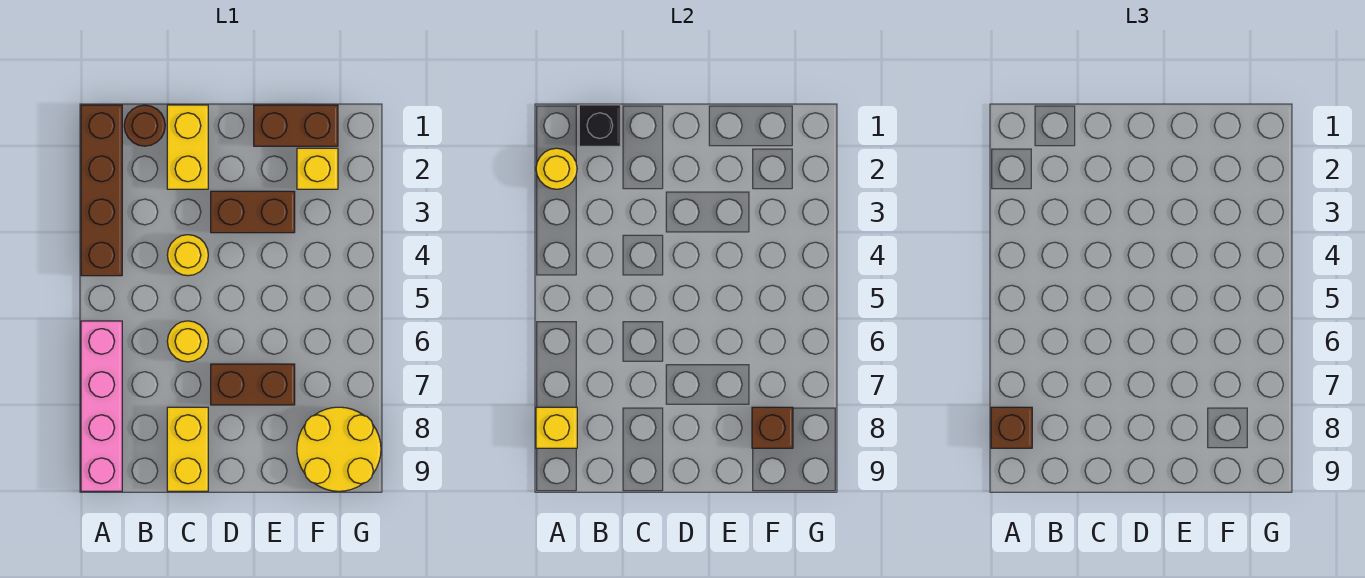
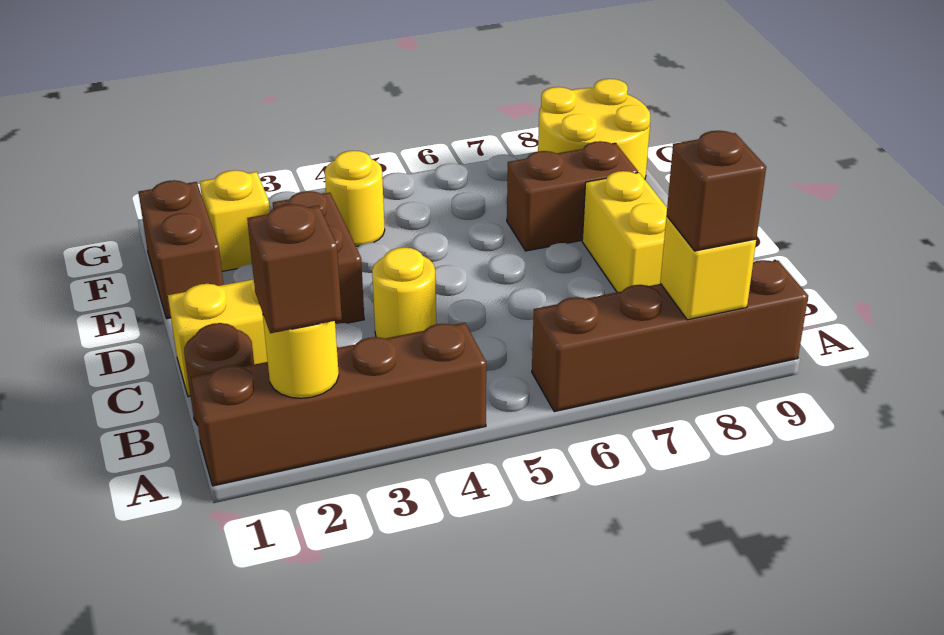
pink 1x4 brick [81,321,122,491] -> brown 1x4 brick [532,260,808,412]
black 1x1 brick [579,105,620,146] -> none
yellow 1x1 round brick [167,321,208,362] -> yellow 1x1 round brick moved to [325,151,385,246]
yellow 1x2 brick [167,407,208,491] -> yellow 1x2 brick turned to [582,171,667,292]
brown 1x2 brick [211,364,295,405] -> brown 1x2 brick turned to [507,141,638,251]
brown 1x1 brick [752,407,793,448] -> brown 1x1 brick moved to [247,204,342,333]

